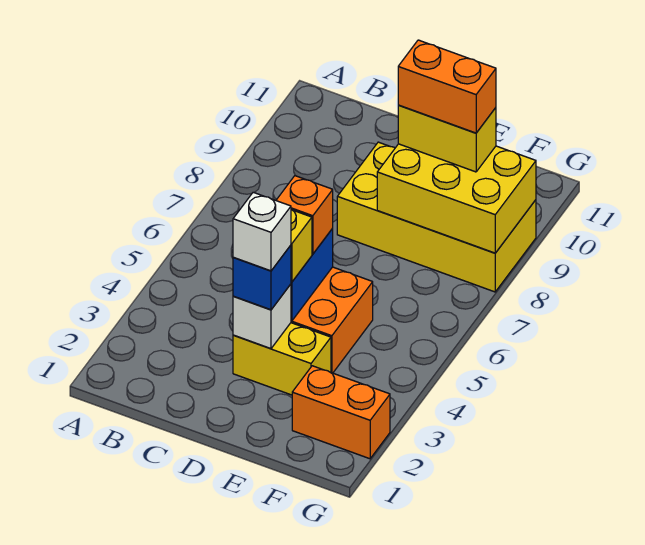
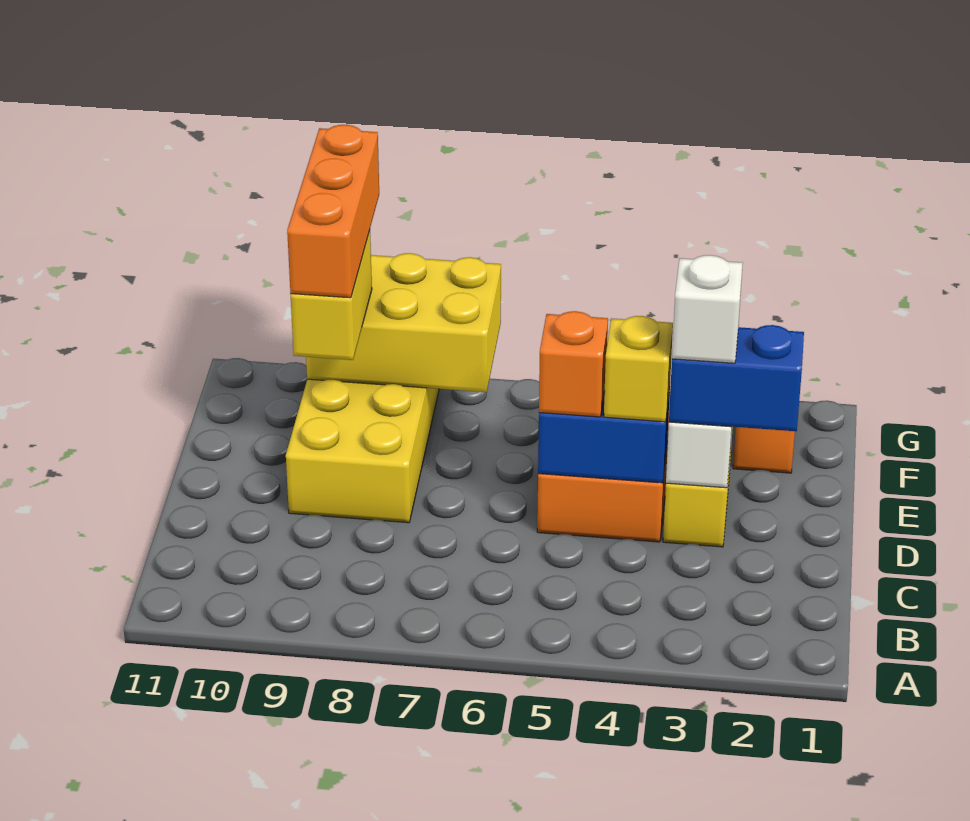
blue 1x1 brick [233,245,291,310] -> blue 1x2 brick [669,325,804,431]
yellow 2x3 brick [377,144,536,253] -> yellow 2x3 brick turned to [306,253,501,392]
orange 1x2 brick [398,40,496,133] -> orange 1x3 brick [287,125,379,298]

